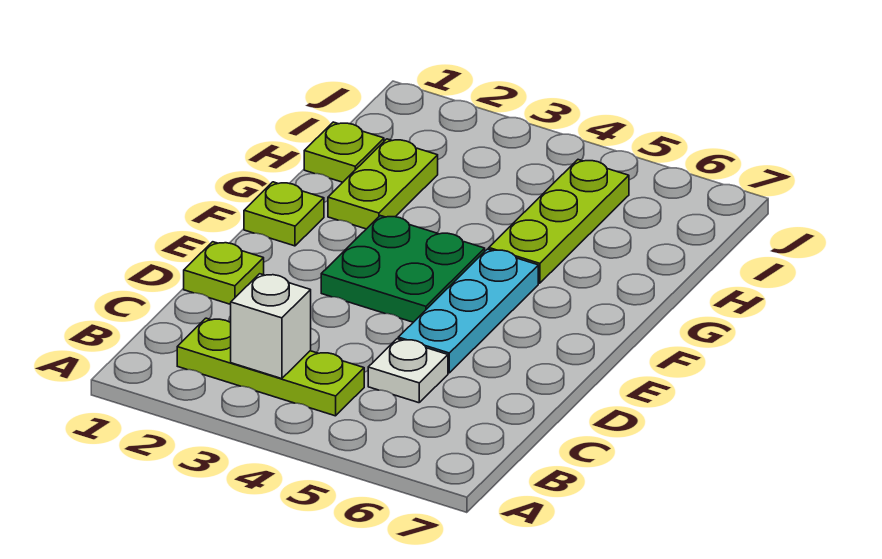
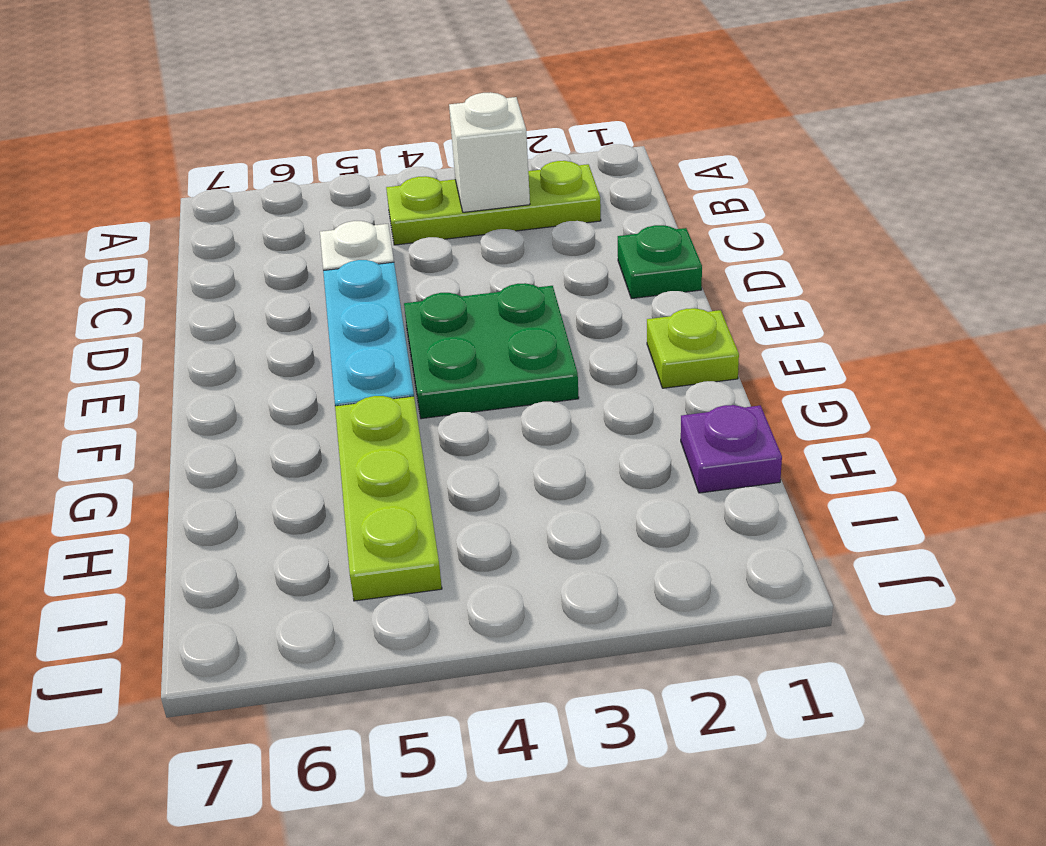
lime 1x1 plate [184,242,264,304] -> green 1x1 plate [618,225,702,299]
lime 1x2 plate [328,139,438,229] -> none
lime 1x1 plate [304,122,384,182] -> purple 1x1 plate [681,405,782,493]

